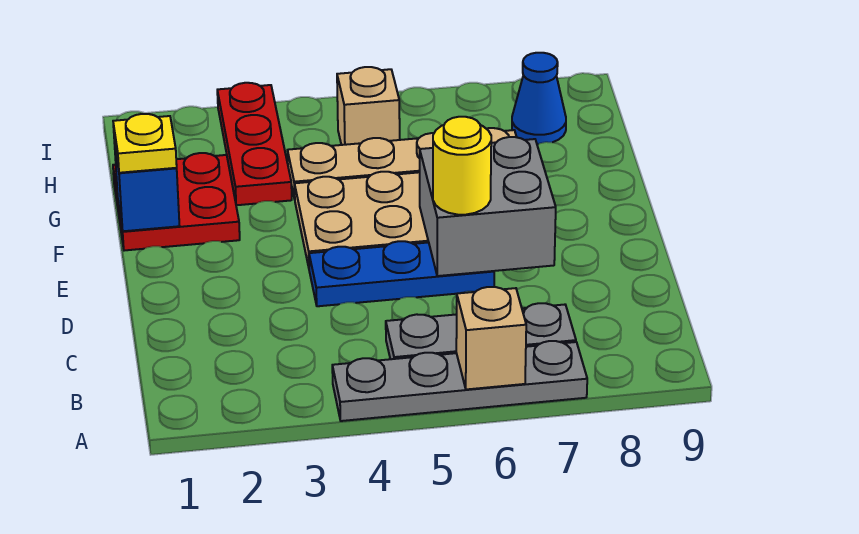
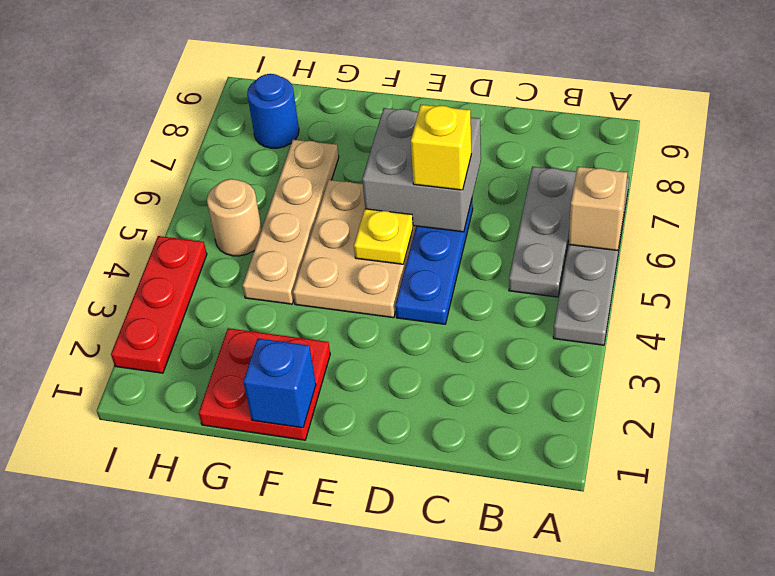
yellow 1x1 round brick [433,117,491,215] -> yellow 1x1 brick [411,105,471,190]
yellow 1x1 plate [113,114,177,173] -> yellow 1x1 plate moved to [354,209,413,264]
red 1x3 plate [217,83,292,205] -> red 1x3 plate turned to [111,236,207,373]
tan 1x1 brick [337,67,400,145] -> tan 1x1 round brick [207,179,262,256]
blue 1x1 cone [512,53,566,144] -> blue 1x1 round brick [247,74,299,148]

